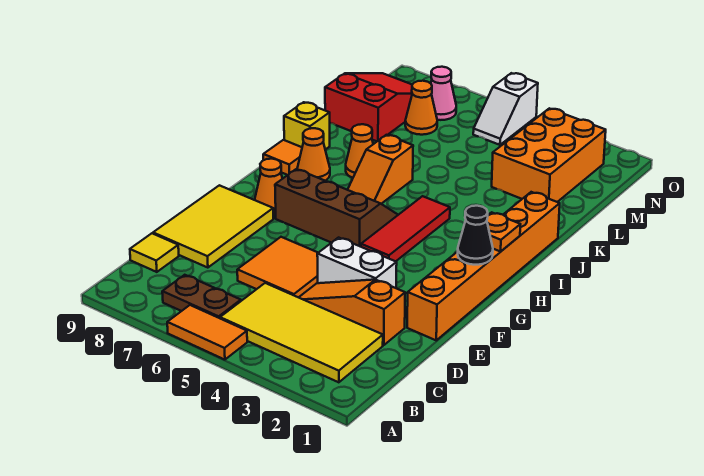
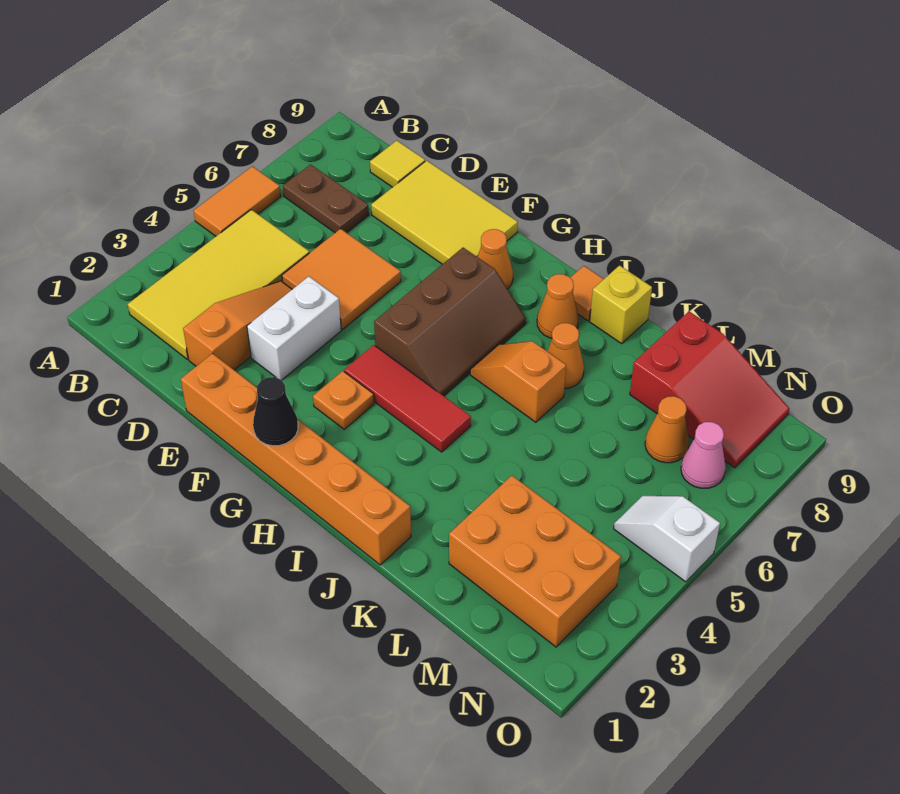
brown 1x2 plate [162,275,241,318] -> brown 1x2 plate turned to [283,165,369,233]
orange 1x1 plate [487,212,520,252] -> orange 1x1 plate moved to [313,371,374,429]

